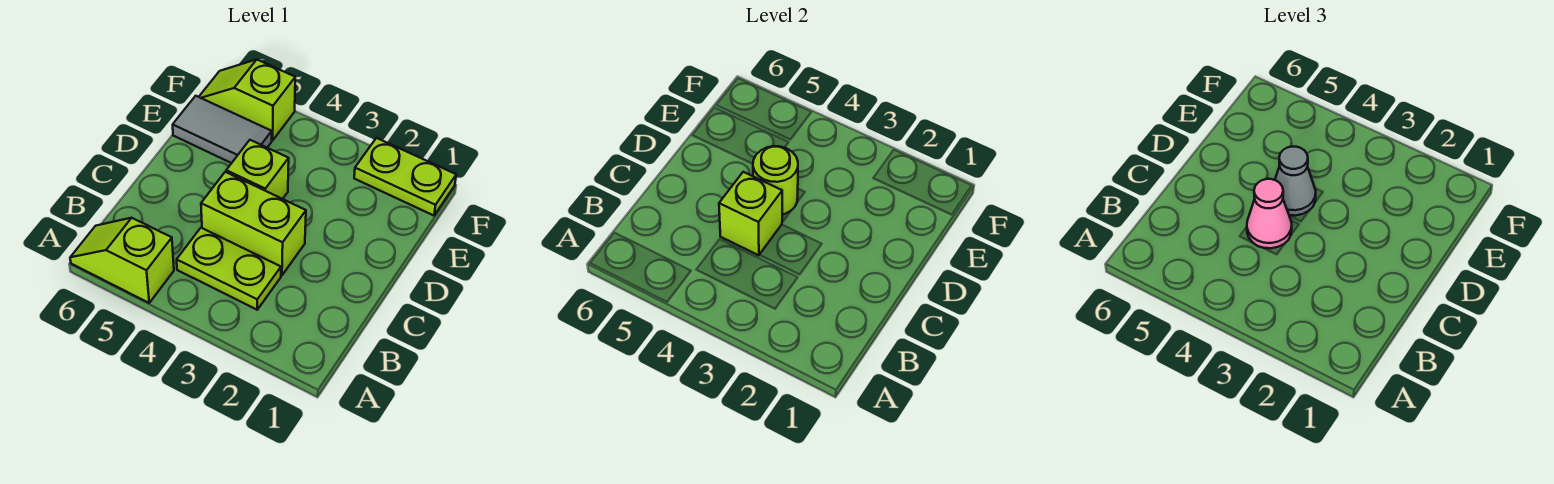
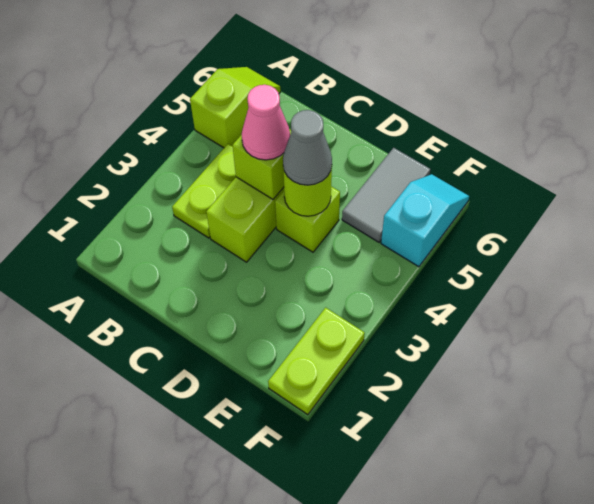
lime 1x2 slope [199,60,295,140] -> cyan 1x2 slope [381,174,469,267]

